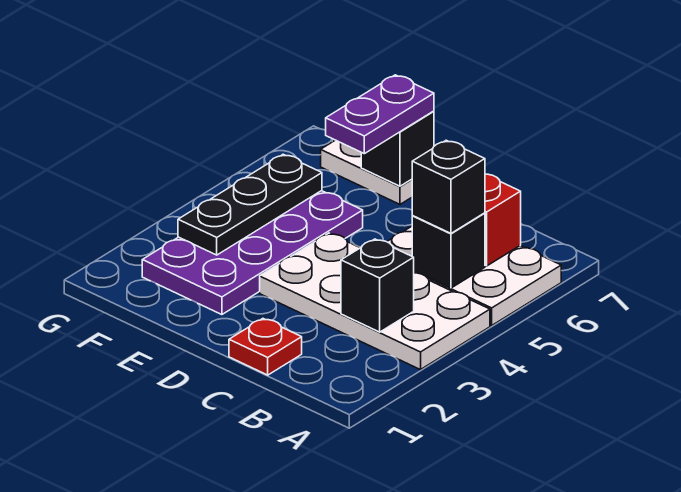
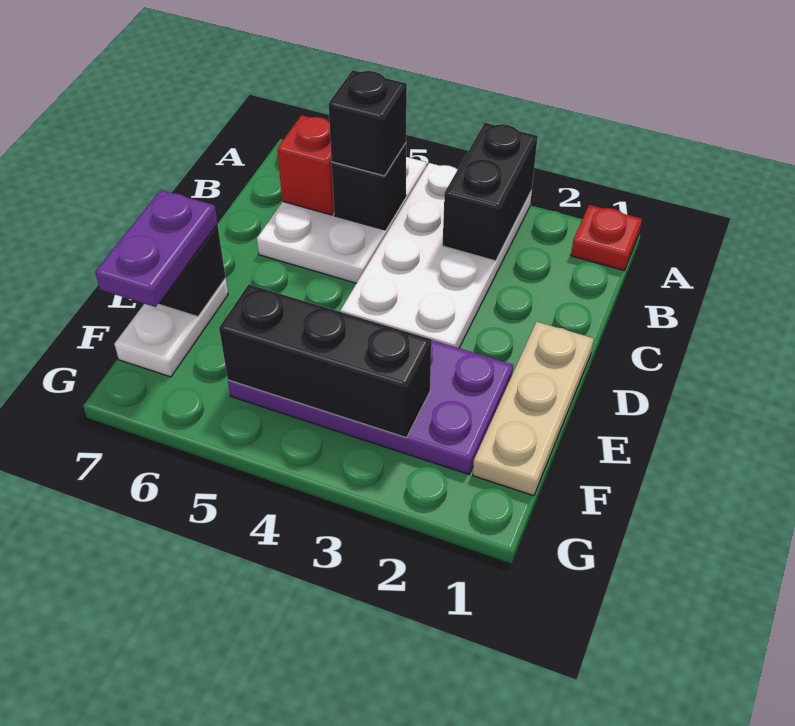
black 1x1 brick [341,239,414,332] -> black 1x2 brick [442,123,538,261]
red 1x1 plate [229,319,302,375] -> red 1x1 plate moved to [571,205,642,270]
none -> tan 1x3 plate [473,322,594,496]
purple 1x2 plate [326,75,434,154] -> purple 1x2 plate turned to [95,190,217,307]
black 1x3 plate [178,154,322,255] -> black 1x3 brick [219,284,432,438]

